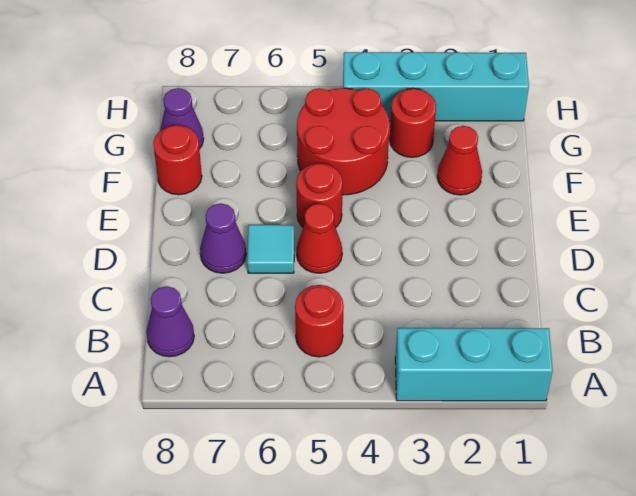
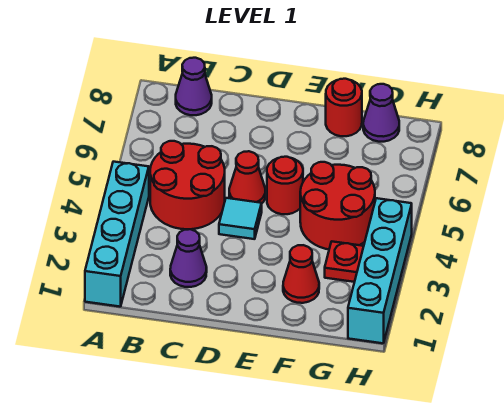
cyan 1x3 brick [395,328,553,401] -> cyan 1x4 brick [85,162,149,307]
red 1x1 round brick [295,285,344,357] -> red 2x2 round brick [150,141,225,229]
cyan 1x1 tile [247,225,294,273] -> cyan 1x1 tile moved to [219,198,262,239]
purple 1x1 cone [200,203,246,273] -> purple 1x1 cone moved to [170,229,207,287]
red 1x1 round brick [390,88,436,157] -> red 1x1 plate [325,242,364,282]

